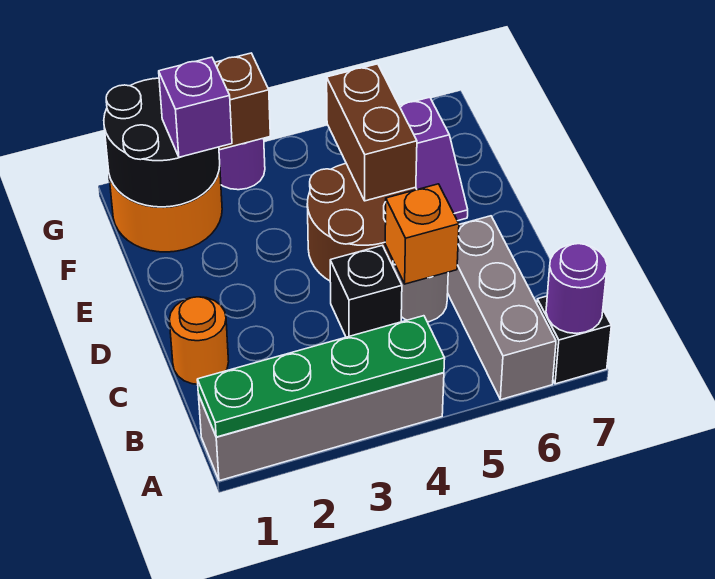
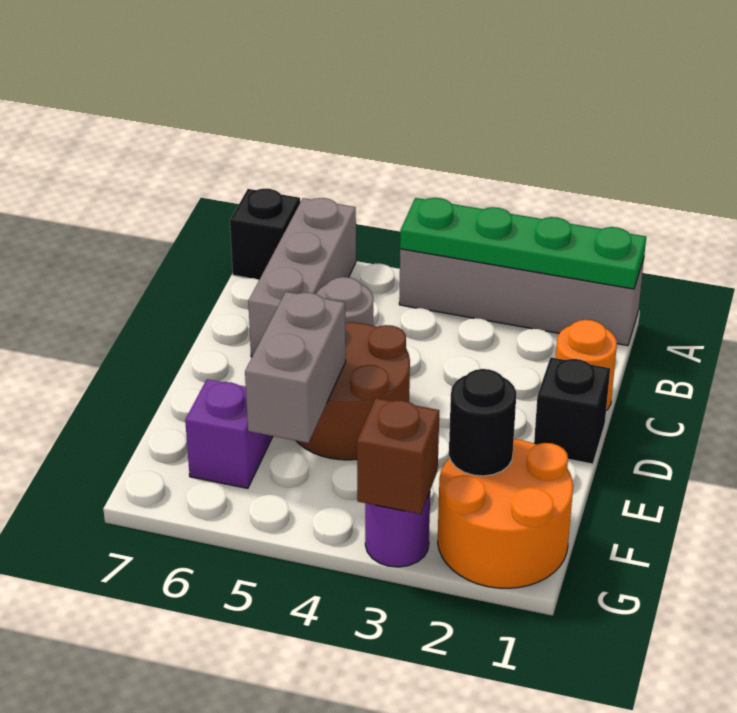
purple 1x1 round brick [546,244,607,333] -> none
black 1x1 brick [330,245,402,337] -> black 1x1 brick moved to [534,357,610,464]
orange 1x1 brick [385,184,459,284] -> none
brown 1x2 brick [327,64,417,201] -> grey 1x2 brick [245,292,346,443]
black 2x2 round brick [104,78,220,207] -> black 1x1 round brick [449,369,516,476]
purple 1x1 brick [159,57,232,157] -> none

